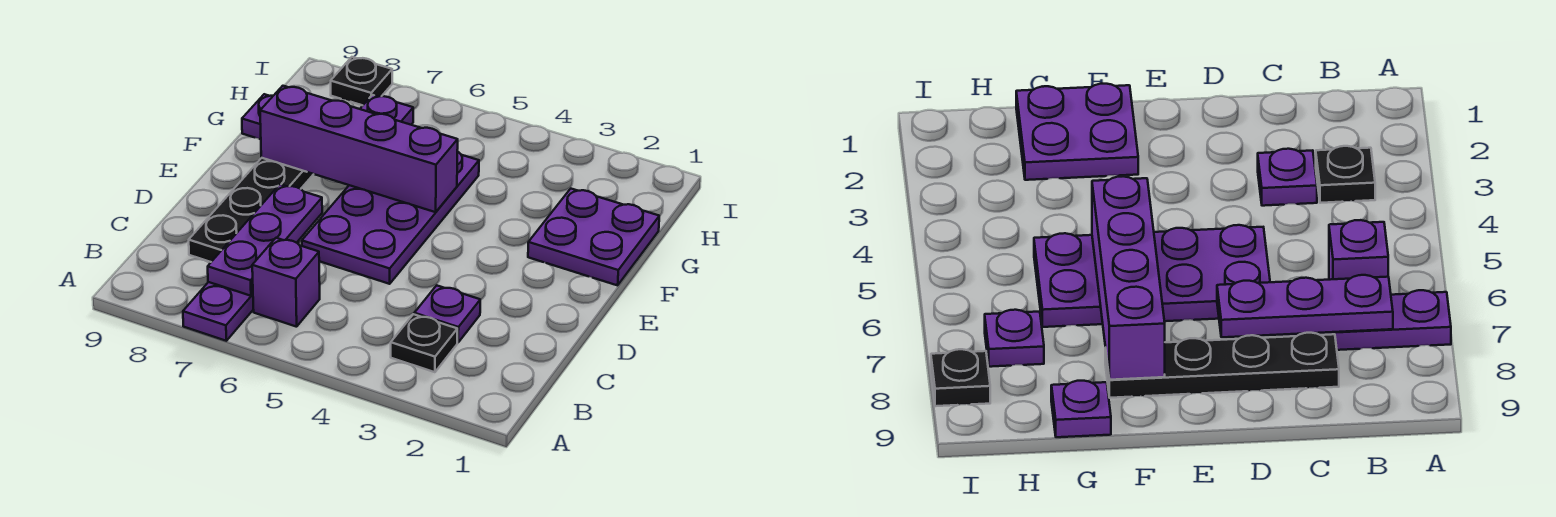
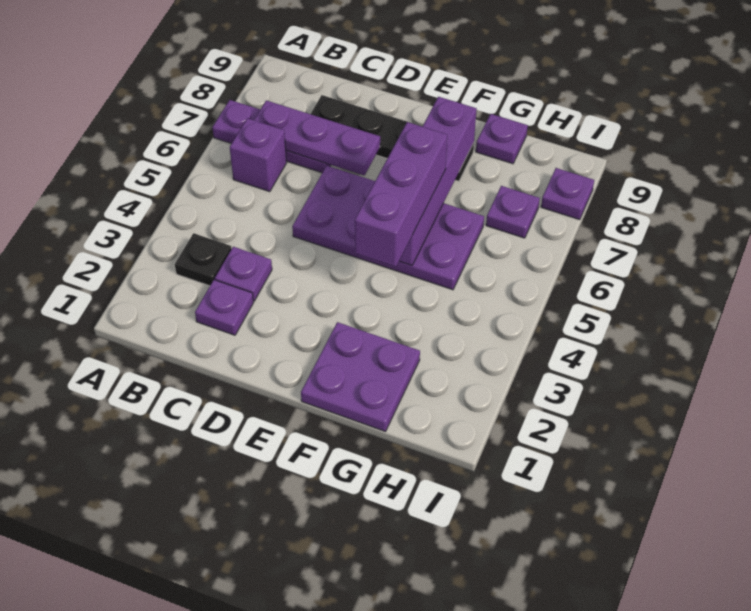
none -> purple 1x1 plate [195,280,253,335]
none -> purple 1x3 brick [355,122,447,267]
black 1x1 plate [331,57,392,105] -> purple 1x1 plate [541,168,594,220]

